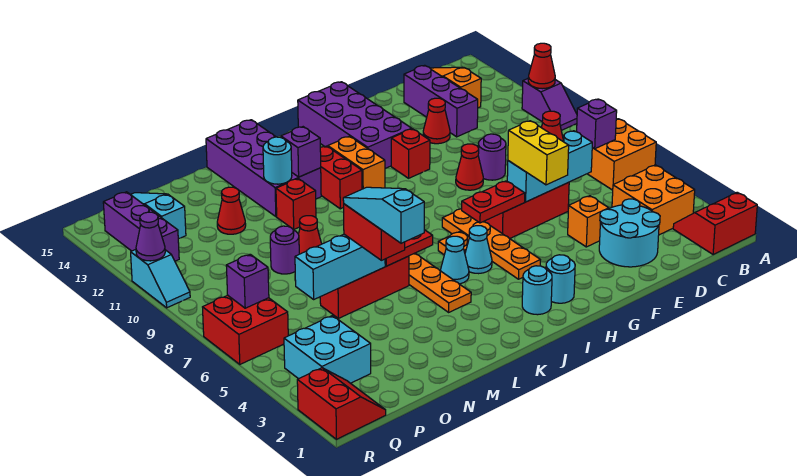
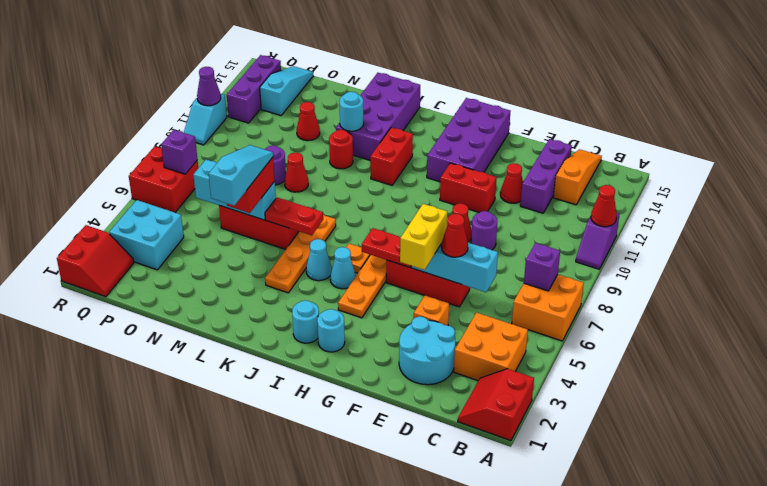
red 2x2 slope [673,192,757,255] -> red 2x2 slope turned to [458,369,534,441]
red 1x1 brick [391,129,430,178] -> red 1x2 brick [440,163,497,213]
orange 1x2 brick [328,136,385,189] -> none
purple 1x1 brick [281,127,321,177] -> none
red 1x1 brick [276,179,316,229] -> red 1x1 round brick [329,130,353,169]

